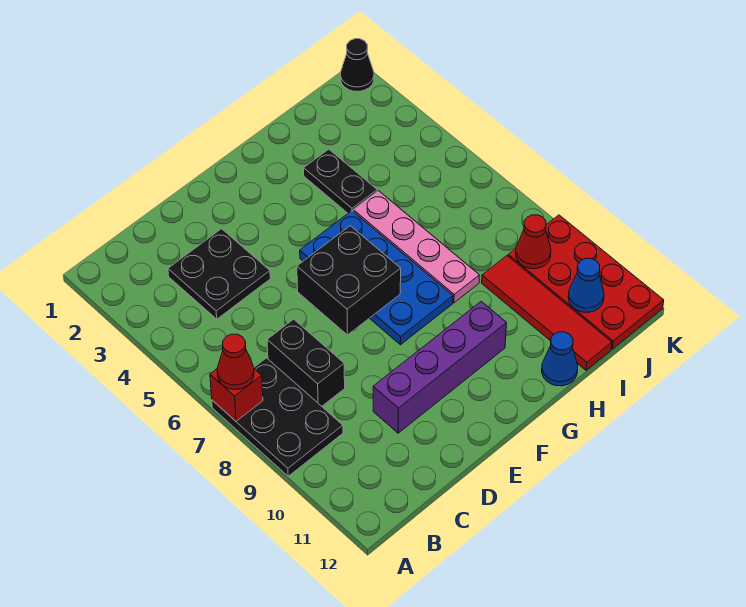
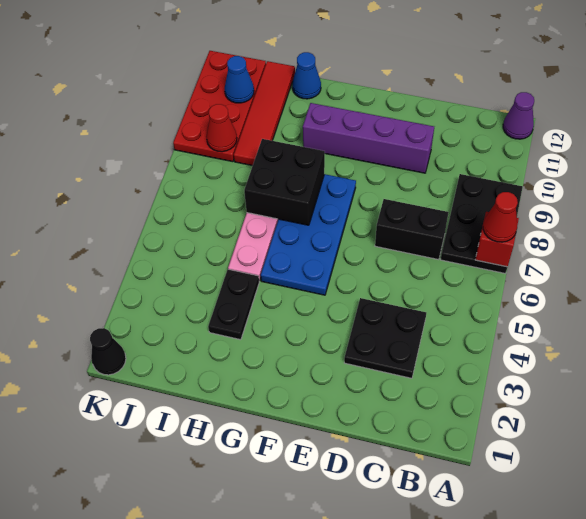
none -> purple 1x1 cone [503,92,534,139]
black 1x2 brick [267,319,345,406] -> black 1x2 brick turned to [375,199,449,260]
black 2x2 brick [297,226,401,335] -> black 2x2 brick moved to [244,139,325,225]

